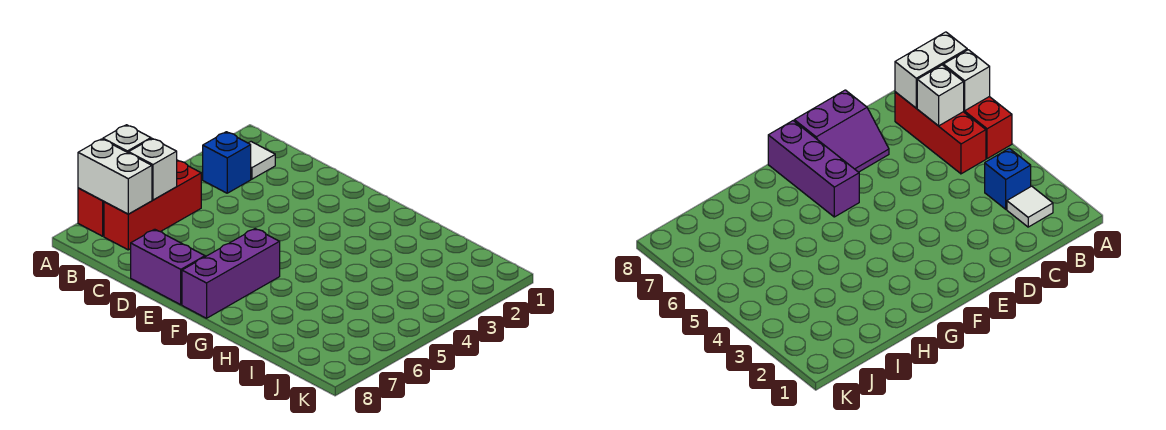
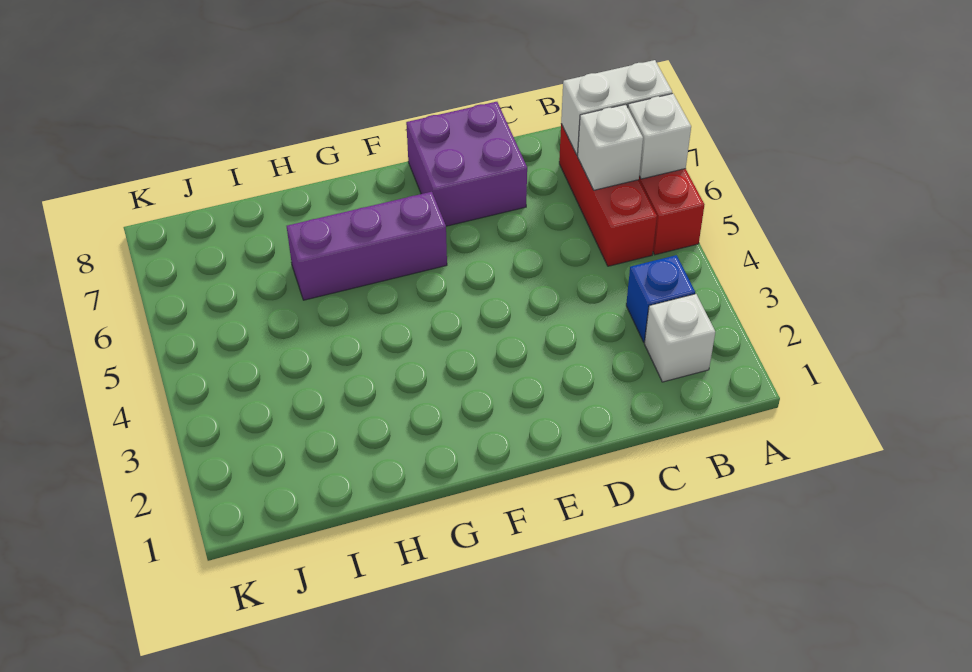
white 1x1 tile [249,142,275,179] -> white 1x1 brick [644,294,715,382]
purple 2x2 slope [131,229,206,305] -> purple 2x2 brick [406,102,527,226]
purple 1x3 brick [182,229,280,318] -> purple 1x3 brick turned to [287,192,447,300]

